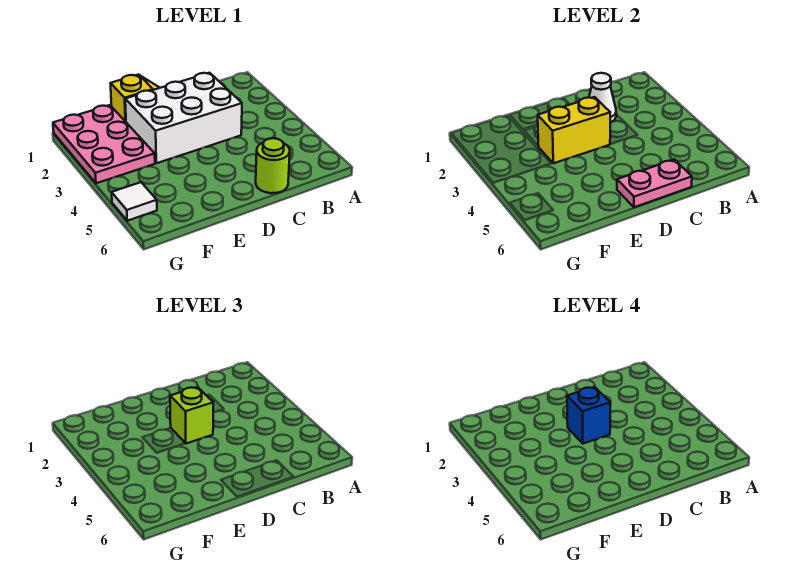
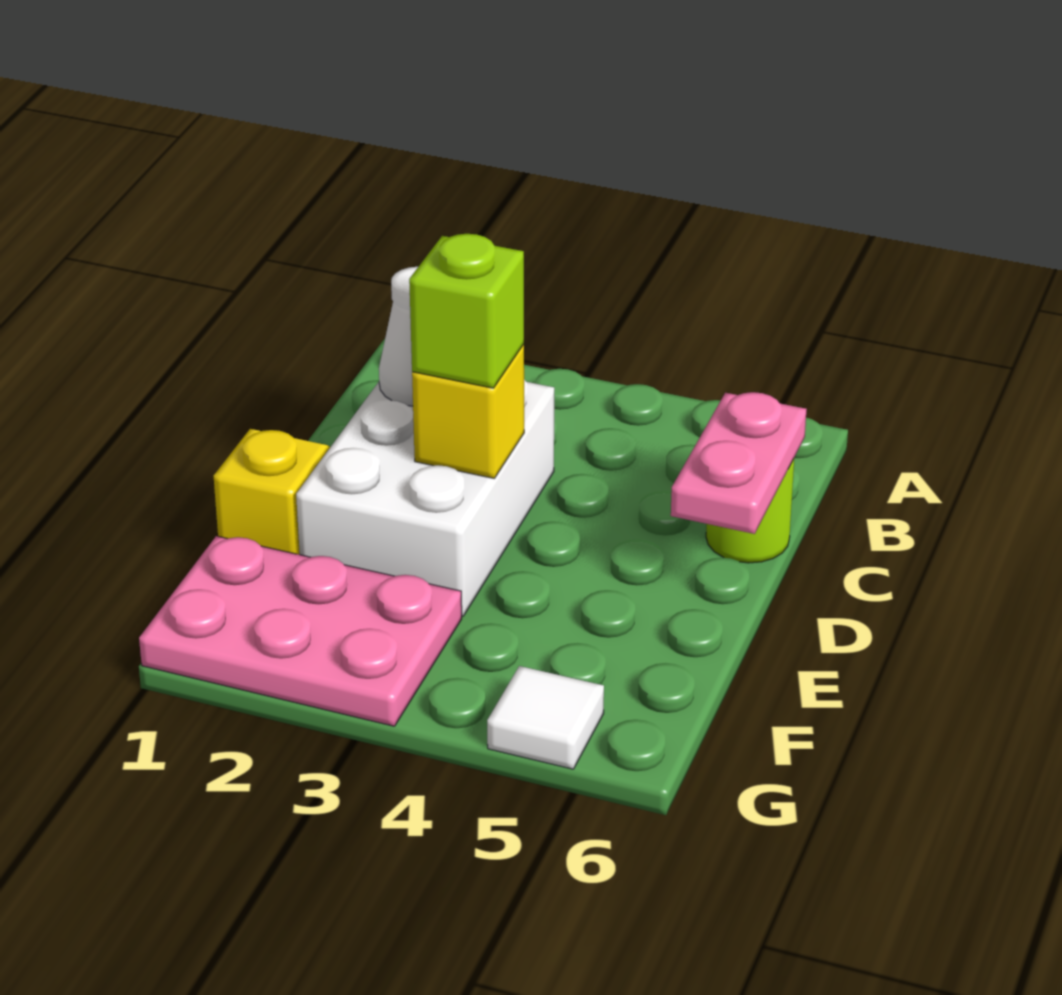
yellow 1x2 brick [538,97,611,163] -> yellow 1x1 brick [412,344,524,478]
blue 1x1 brick [567,387,610,444] -> none

